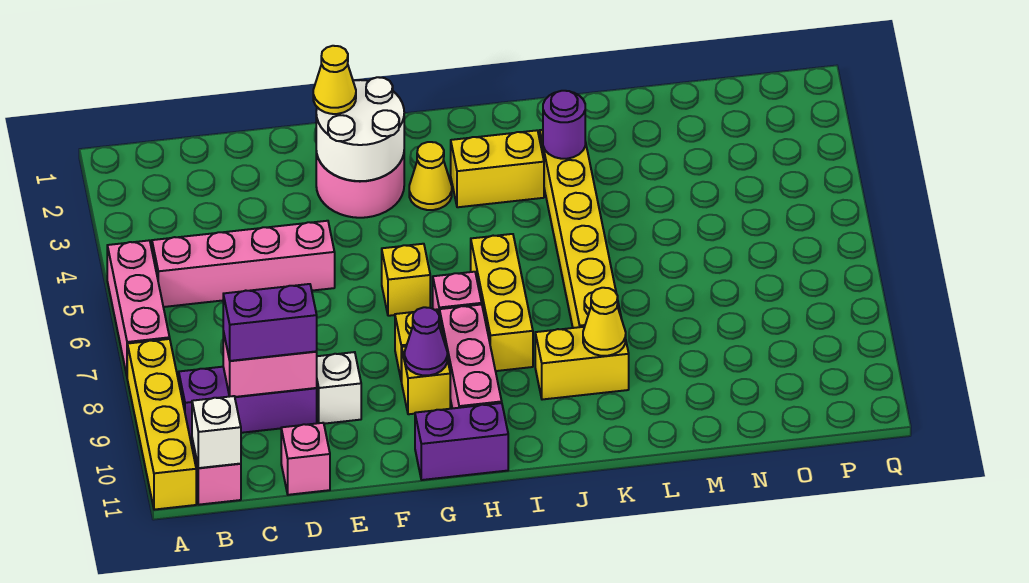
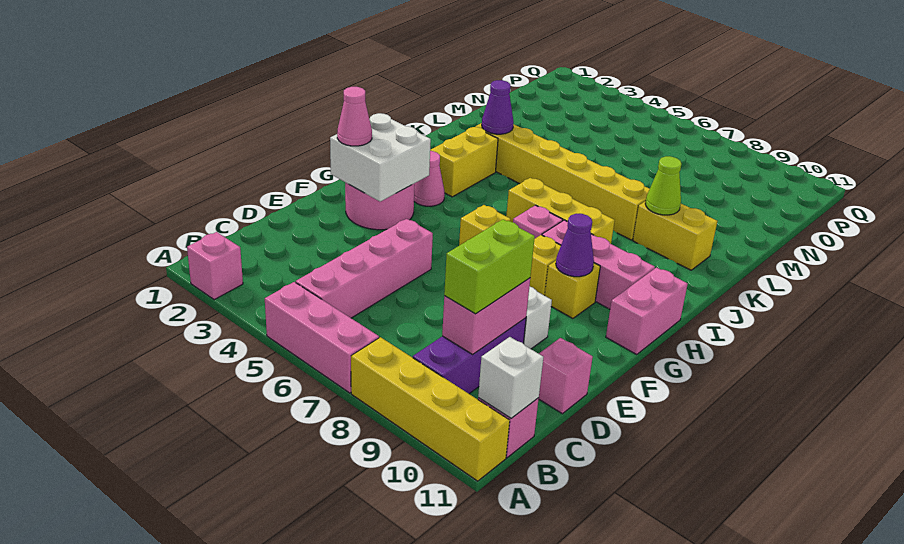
none -> pink 1x1 brick [187,232,243,300]
purple 1x2 brick [223,284,317,361] -> lime 1x2 brick [444,219,535,314]
white 2x2 round brick [316,77,404,181] -> white 2x2 brick [330,113,431,202]
yellow 1x1 cone [313,46,356,114] -> pink 1x1 cone [337,87,372,146]
purple 1x2 brick [415,403,508,480] -> pink 1x2 brick [606,268,688,354]
yellow 1x1 cone [409,142,452,210] -> pink 1x1 cone [414,151,445,206]
yellow 1x2 brick [535,327,629,400] -> yellow 1x2 brick turned to [633,201,717,270]
purple 1x1 round brick [543,91,585,159] -> purple 1x1 cone [482,80,514,134]
yellow 1x1 cone [583,288,626,356] -> lime 1x1 cone [645,156,682,215]

